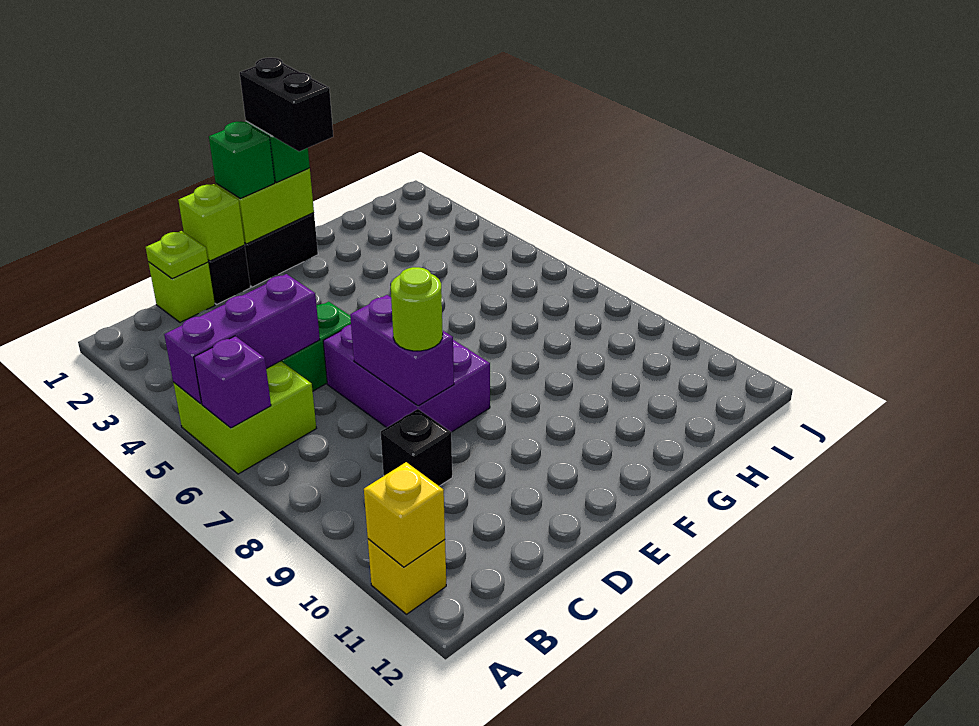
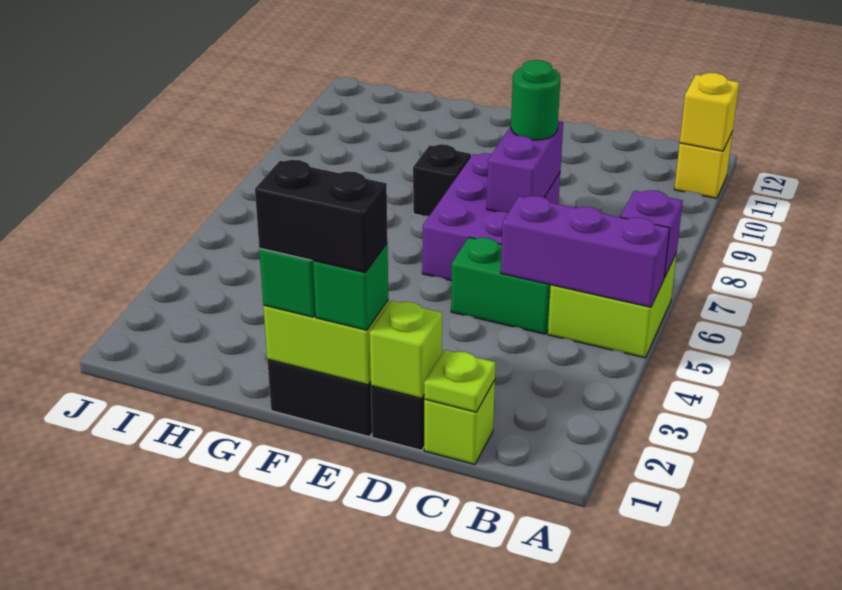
black 1x1 brick [381,409,452,486] -> black 1x1 brick moved to [413,144,471,216]
lime 1x1 round brick [391,267,443,351] -> green 1x1 round brick [511,60,561,140]
black 1x2 brick [240,58,333,152] -> black 1x2 brick turned to [255,160,388,273]

